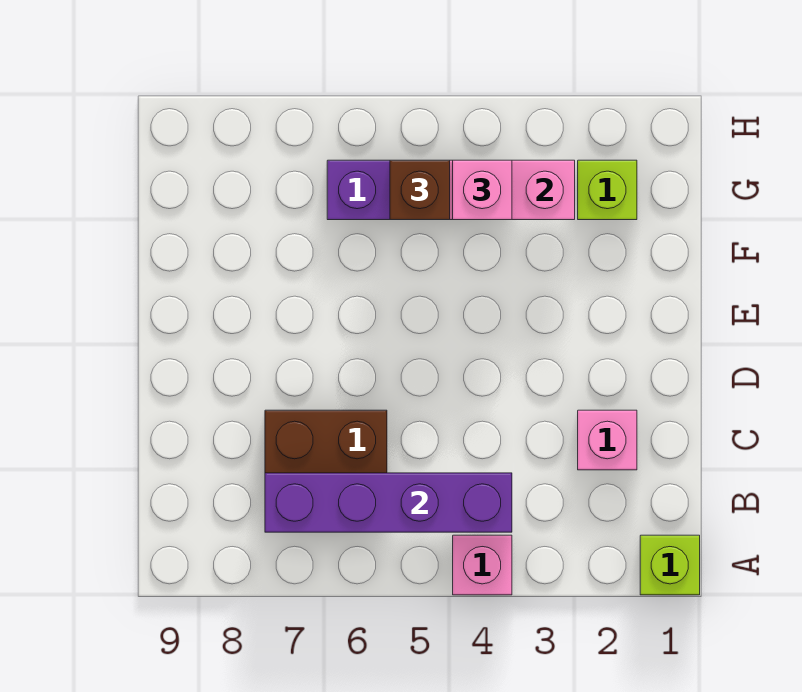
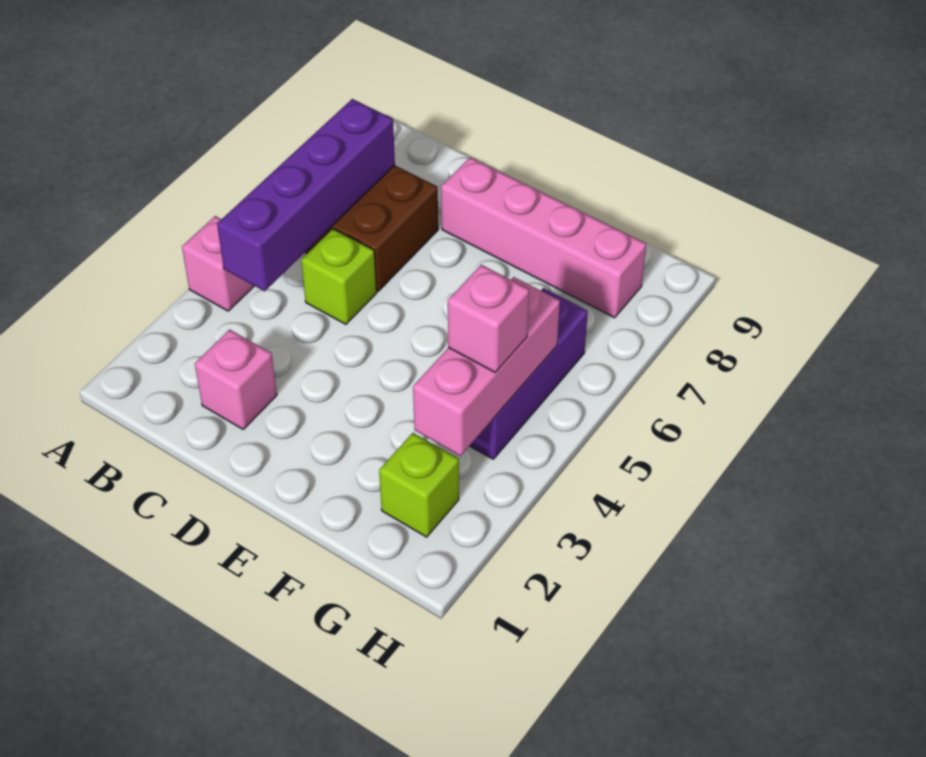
lime 1x1 brick [640,535,700,595] -> lime 1x1 brick moved to [301,229,377,324]
none -> pink 1x4 brick [441,158,646,318]
brown 1x1 brick [390,160,450,220] -> none

